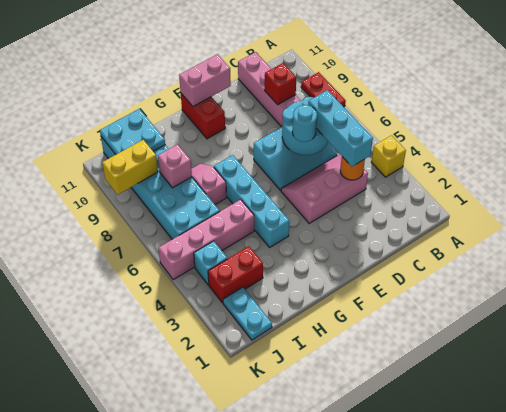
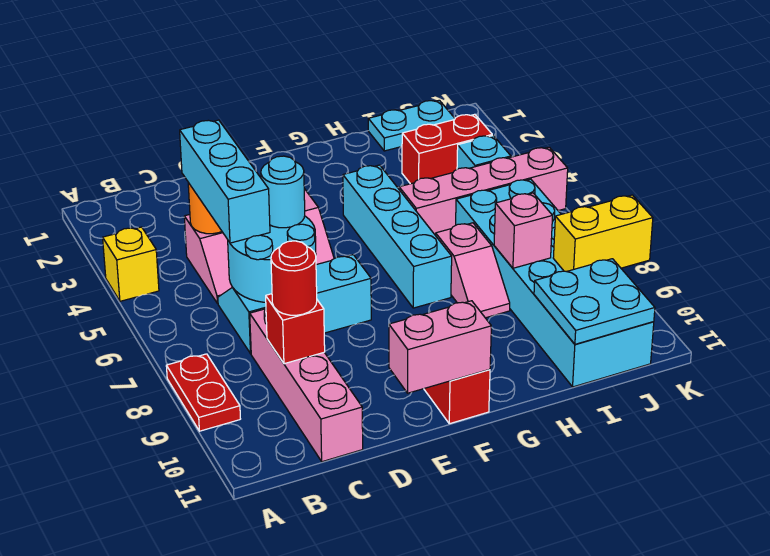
none -> red 1x1 round brick [271,241,317,315]
cyan 1x2 plate [223,287,272,340] -> cyan 1x2 plate turned to [368,100,455,151]

